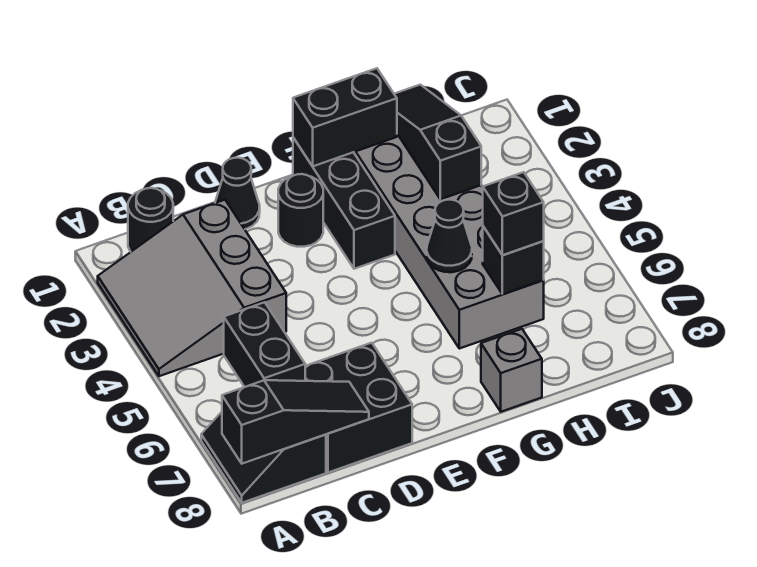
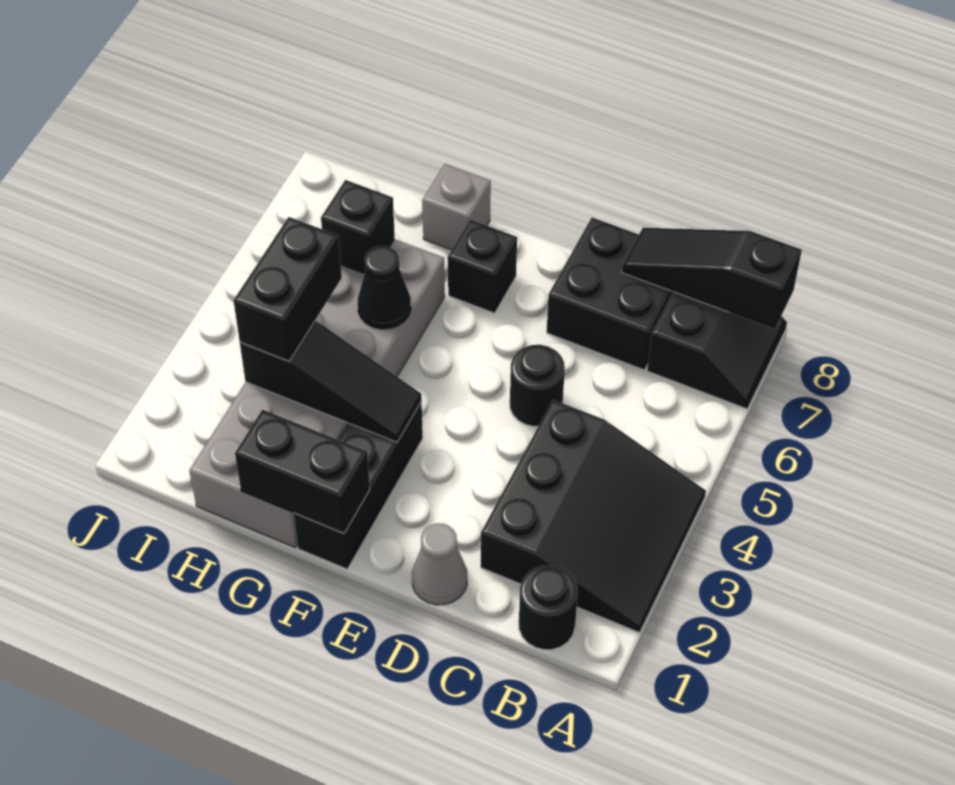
grey 3x3 slope [98,200,286,376] -> black 3x3 slope [481,400,706,633]
black 1x2 brick [224,302,305,387] -> black 1x2 brick moved to [234,217,342,361]
black 1x1 cone [215,158,260,229] -> grey 1x1 cone [412,523,467,605]
black 1x1 round brick [278,174,323,247] -> black 1x1 round brick moved to [510,345,565,426]
black 1x3 slope [394,85,481,199] -> black 1x3 slope turned to [240,321,422,442]
black 1x1 brick [483,172,544,255] -> black 1x1 brick moved to [448,220,517,313]

